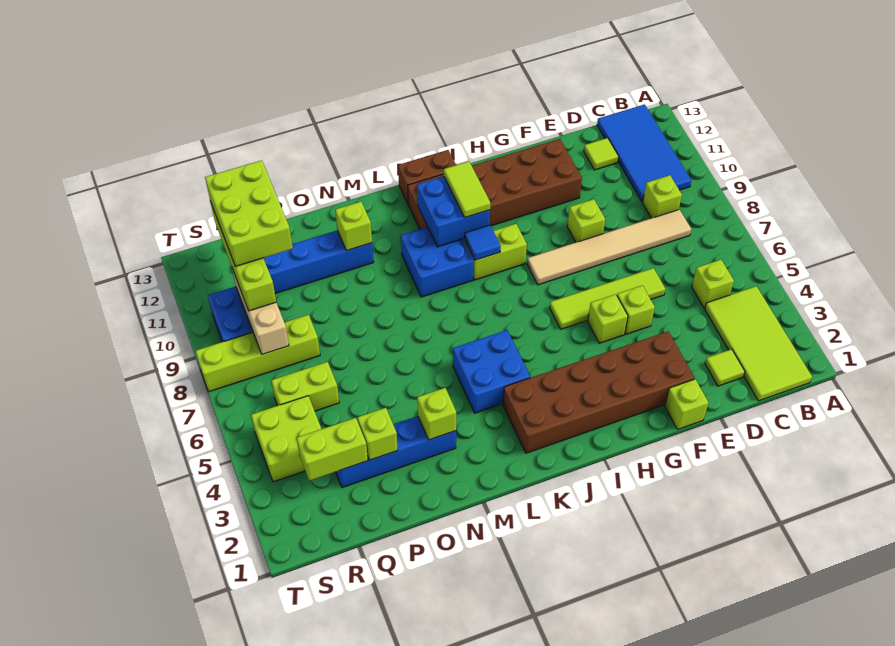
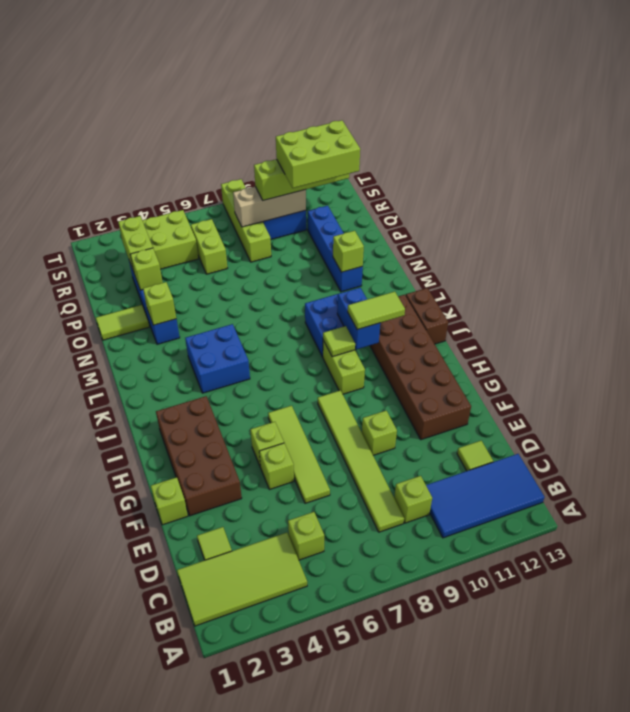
tan 1x6 tile [527,209,691,285] -> lime 1x6 tile [318,390,404,532]
brown 2x6 brick [503,331,695,453] -> brown 2x4 brick [156,396,242,516]
blue 1x1 tile [465,225,501,260] -> lime 1x1 tile [323,326,355,357]
blue 2x2 brick [417,176,490,247] -> blue 1x2 brick [337,288,380,349]
none -> lime 1x2 tile [96,305,149,340]

